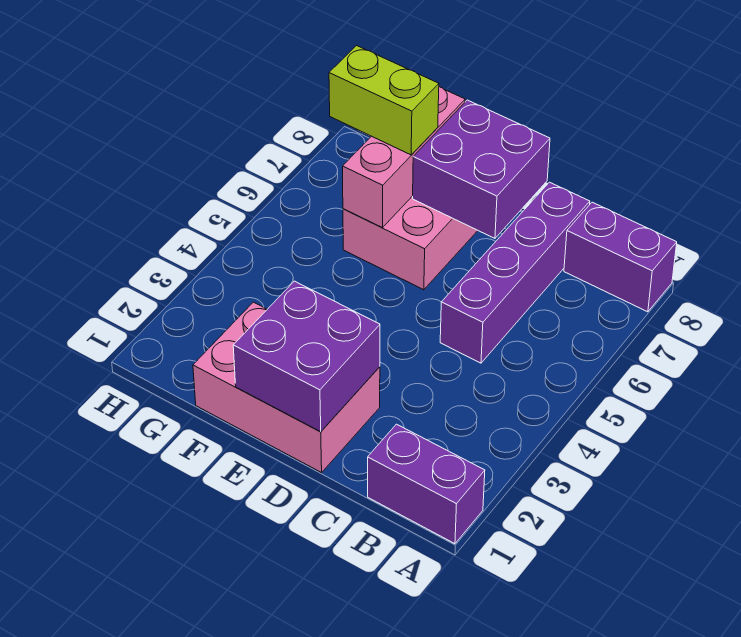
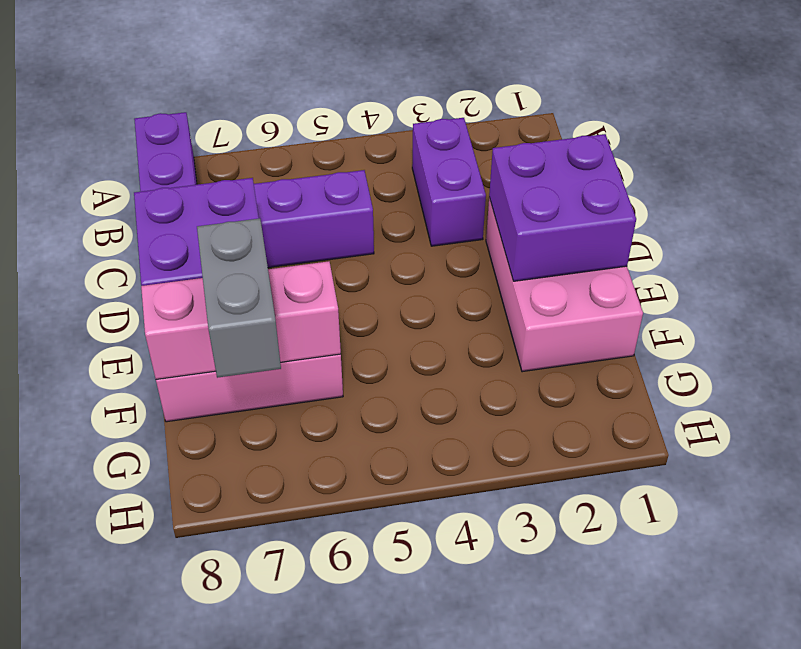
purple 1x2 brick [368,424,485,544] -> purple 1x2 brick moved to [412,118,486,246]
lime 1x2 brick [329,46,439,155] -> grey 1x2 brick [197,218,281,378]

